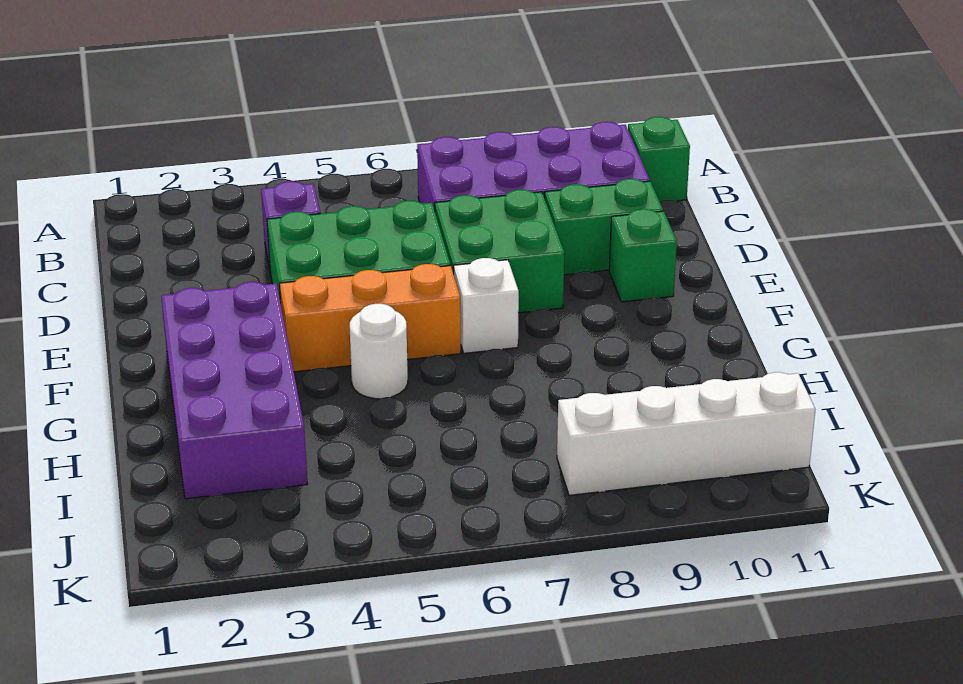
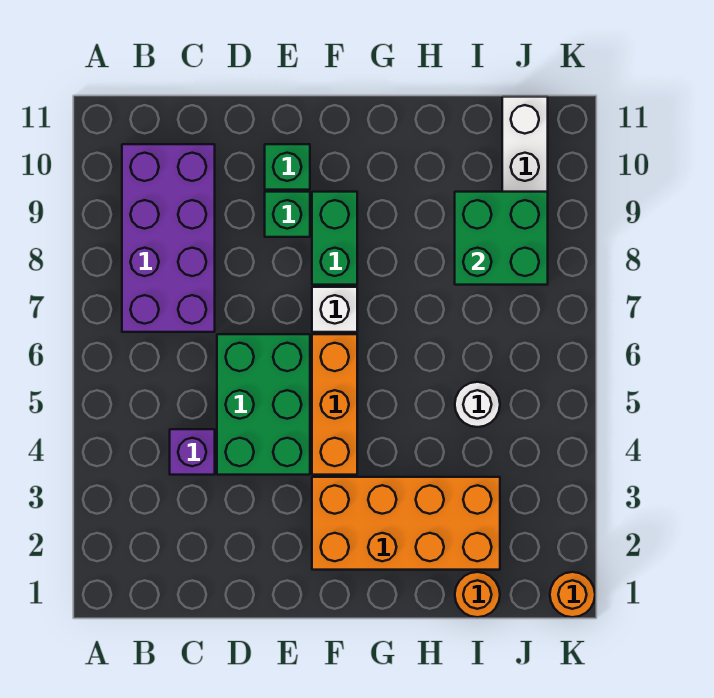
green 1x1 brick [628,117,690,201] -> green 1x1 brick moved to [265,192,310,237]
green 2x2 brick [435,190,564,313] -> green 2x2 brick moved to [455,192,548,285]
green 1x2 brick [545,179,663,275] -> green 1x2 brick moved to [312,192,357,285]
purple 2x4 brick [161,282,307,499] -> orange 2x4 brick [312,477,500,570]
white 1x1 round brick [350,304,408,399] -> white 1x1 round brick moved to [455,382,500,427]
none -> orange 1x1 round brick [455,572,500,617]
none -> orange 1x1 round brick [550,572,595,617]

